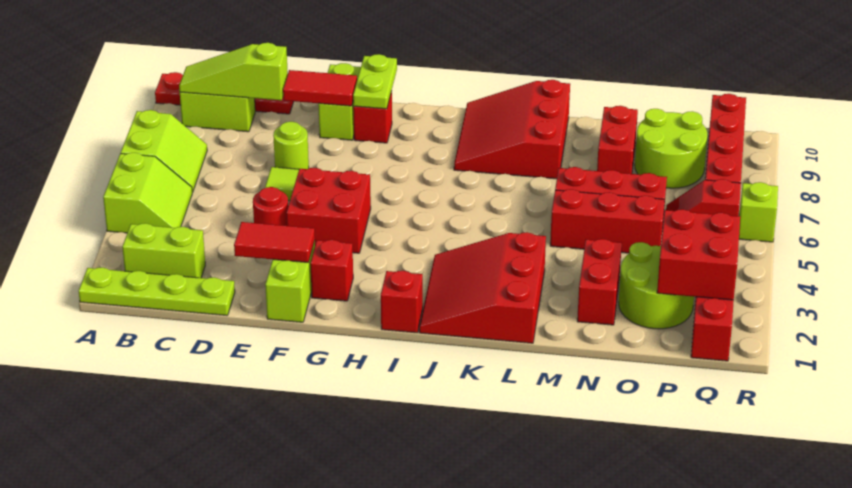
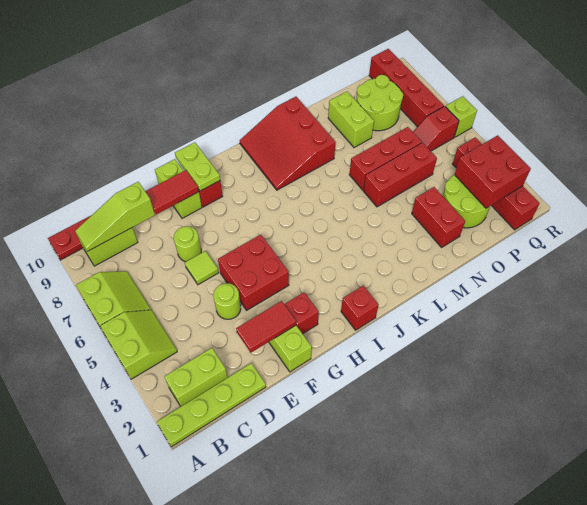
red 1x1 round brick [253,187,288,226] -> lime 1x1 round brick [213,283,241,319]
red 3x3 slope [419,232,546,343] -> none
red 1x2 brick [597,106,638,174] -> lime 1x2 brick [328,92,374,148]

